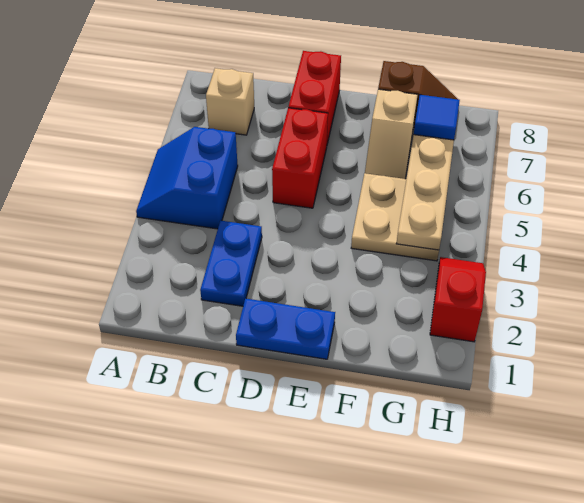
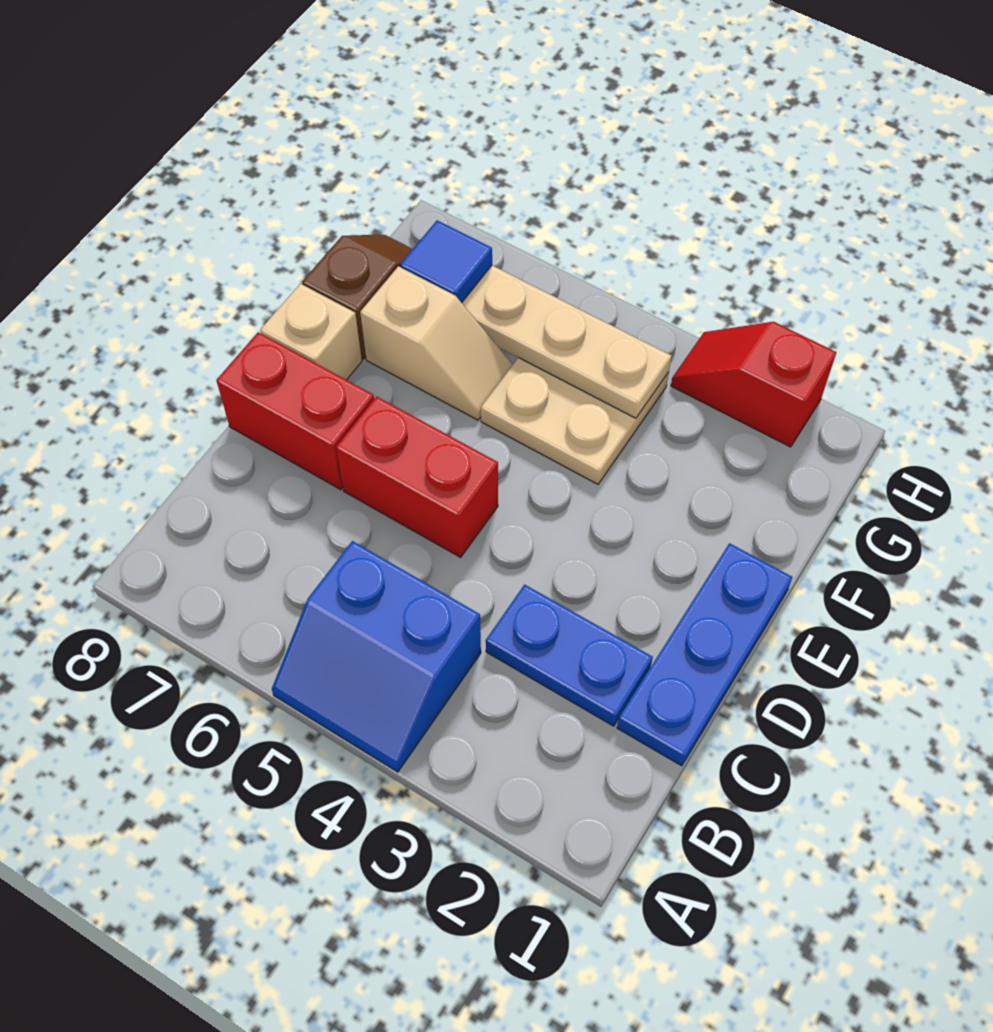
tan 1x1 brick [206,68,254,135] -> tan 1x1 brick moved to [260,284,362,380]
blue 1x2 plate [236,299,335,359] -> blue 1x3 plate [617,543,792,766]

